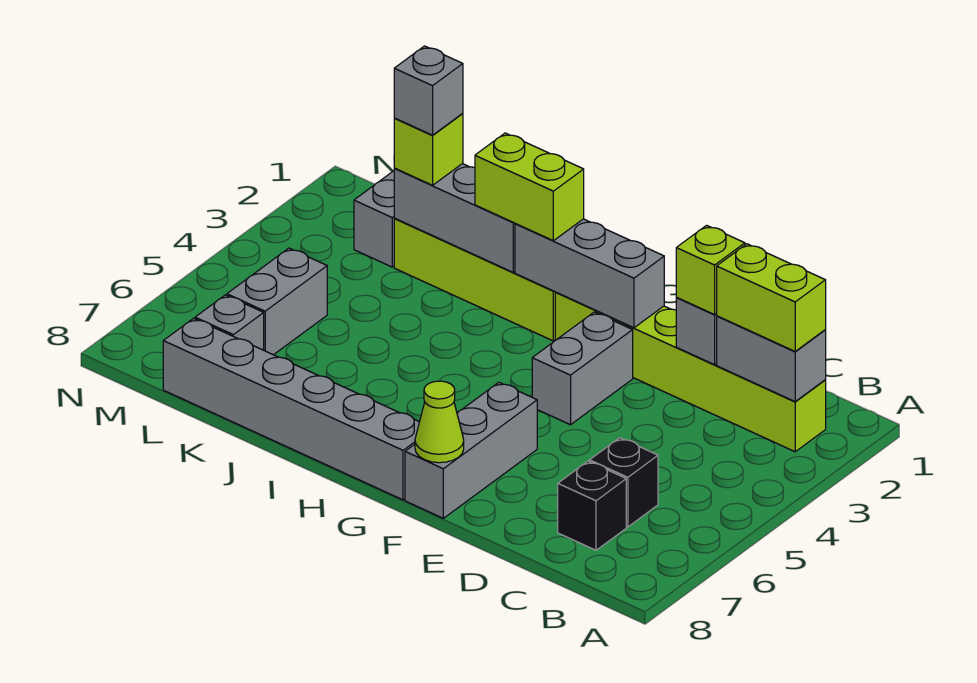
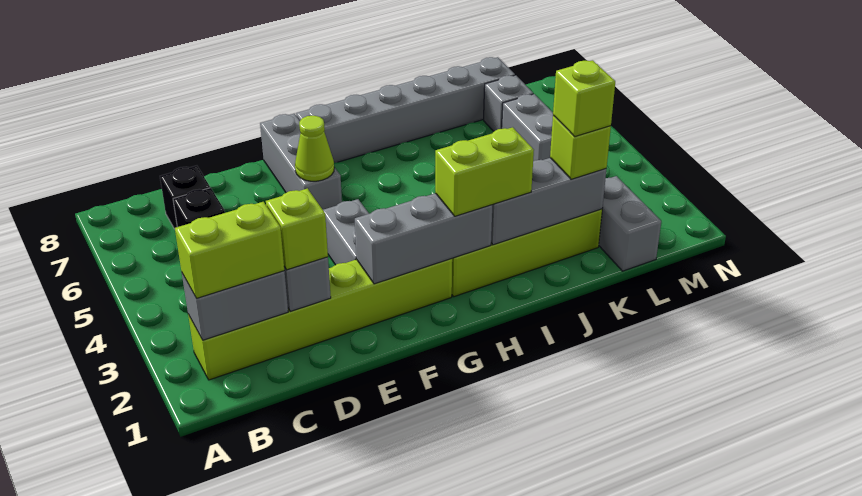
lime 1x1 cone [415,381,464,463] -> lime 1x1 cone moved to [295,116,334,181]
grey 1x1 brick [394,46,463,135] -> lime 1x1 brick [553,60,615,137]

